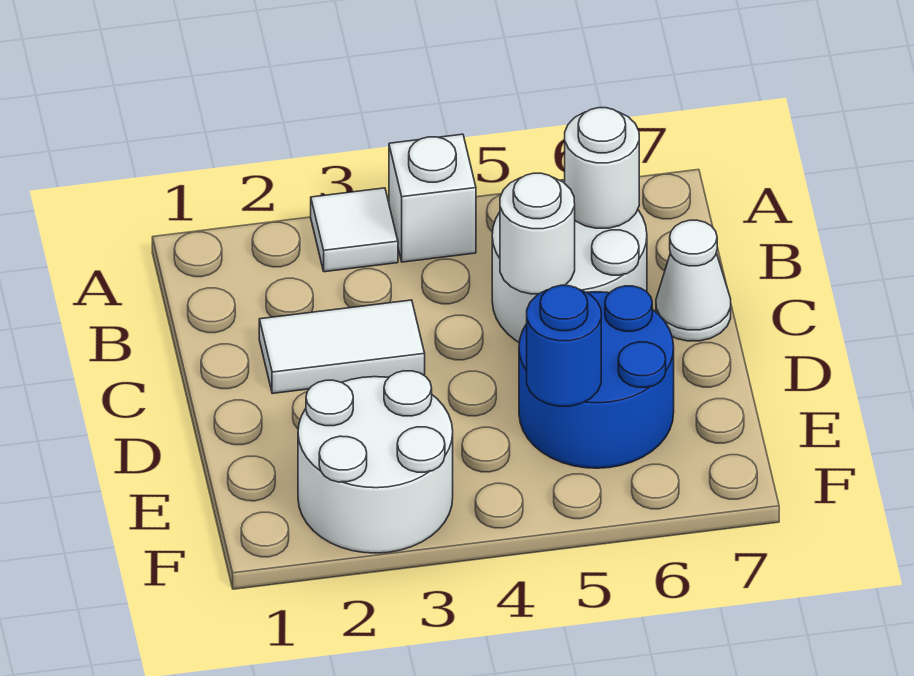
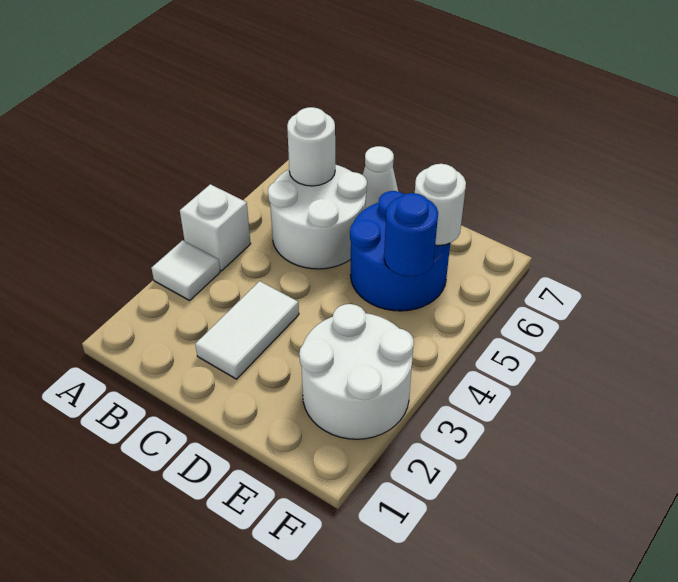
white 1x1 round brick [500,173,575,294] -> white 1x1 round brick moved to [415,164,466,246]

